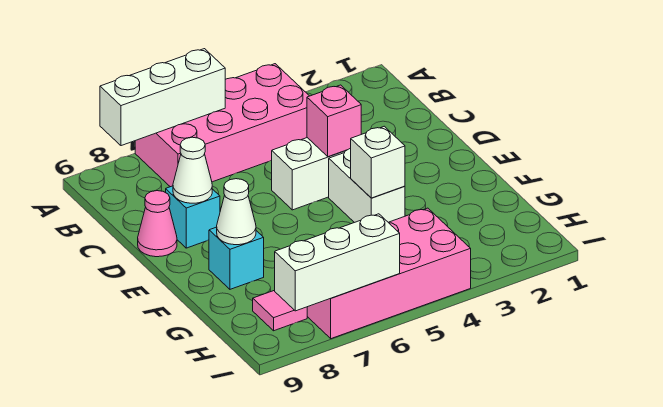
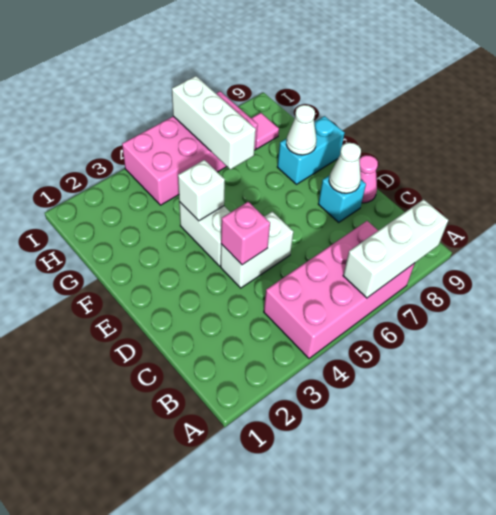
cyan 1x1 brick [209,227,264,289] -> cyan 1x2 brick [277,116,344,184]
white 1x3 brick [275,214,400,311] -> white 1x3 brick turned to [172,76,256,169]

